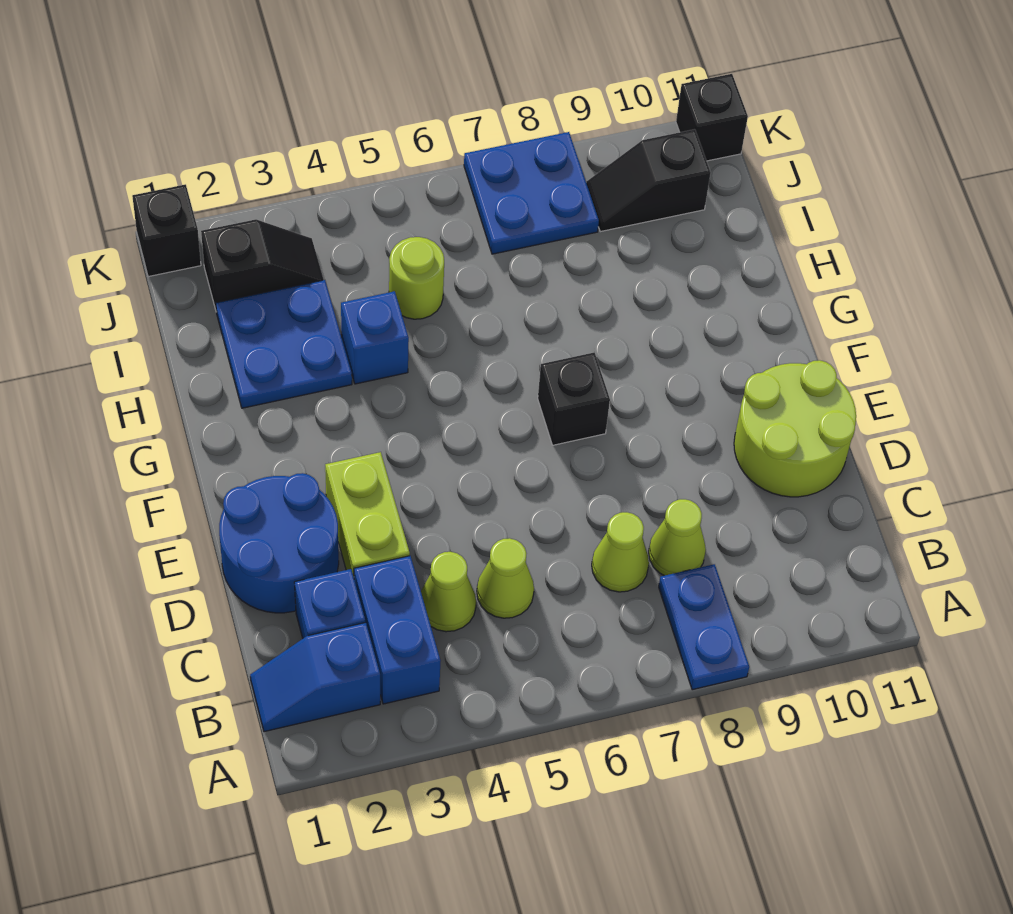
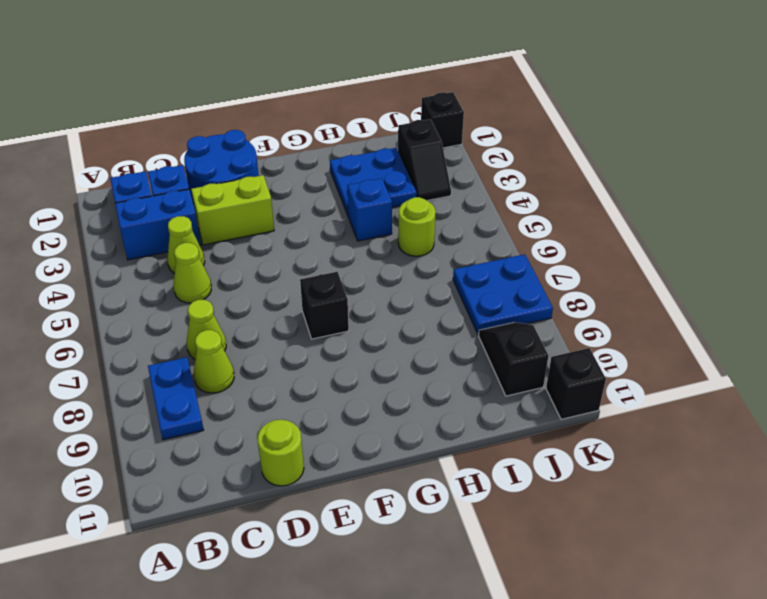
blue 1x2 plate [659,564,749,690] -> blue 1x2 plate turned to [148,357,204,440]
lime 2x2 round brick [734,360,856,497] -> lime 1x1 round brick [258,420,304,486]

